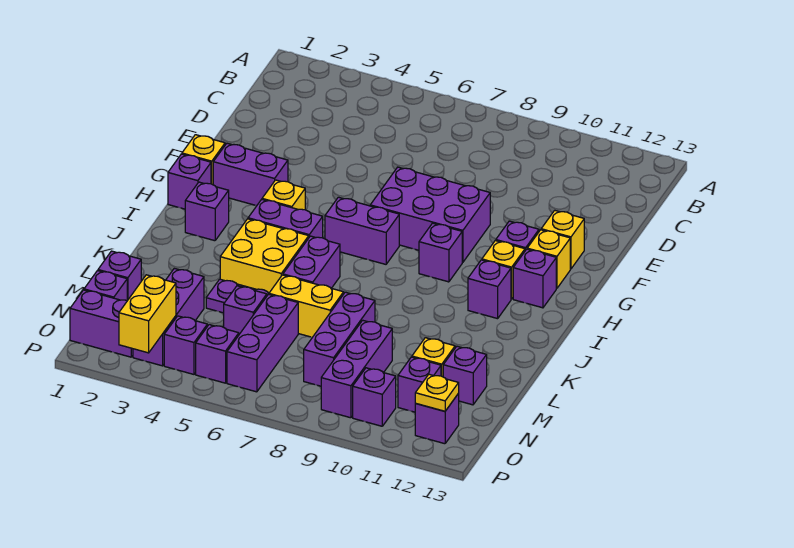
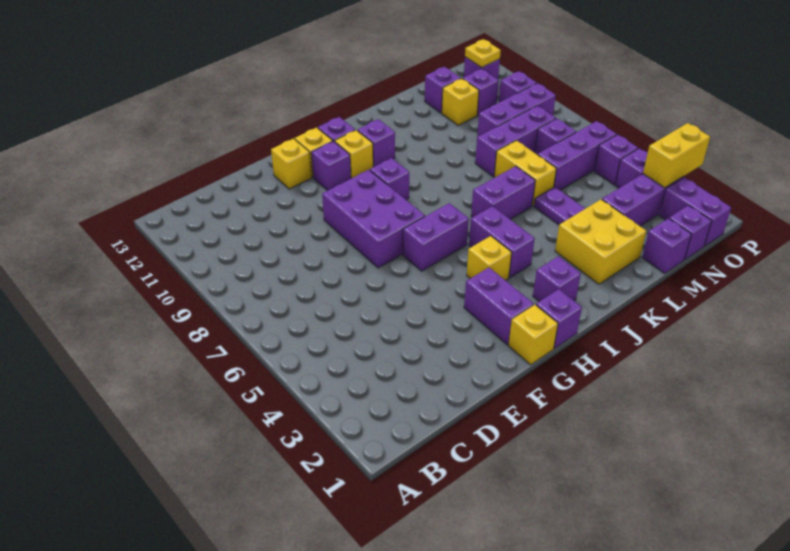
purple 1x2 brick [325,197,399,264] -> purple 1x2 brick turned to [403,203,469,271]
yellow 2x2 brick [220,219,309,293] -> yellow 2x2 brick moved to [555,199,646,284]
purple 1x1 brick [224,286,267,334] -> purple 1x1 brick moved to [535,119,576,155]

